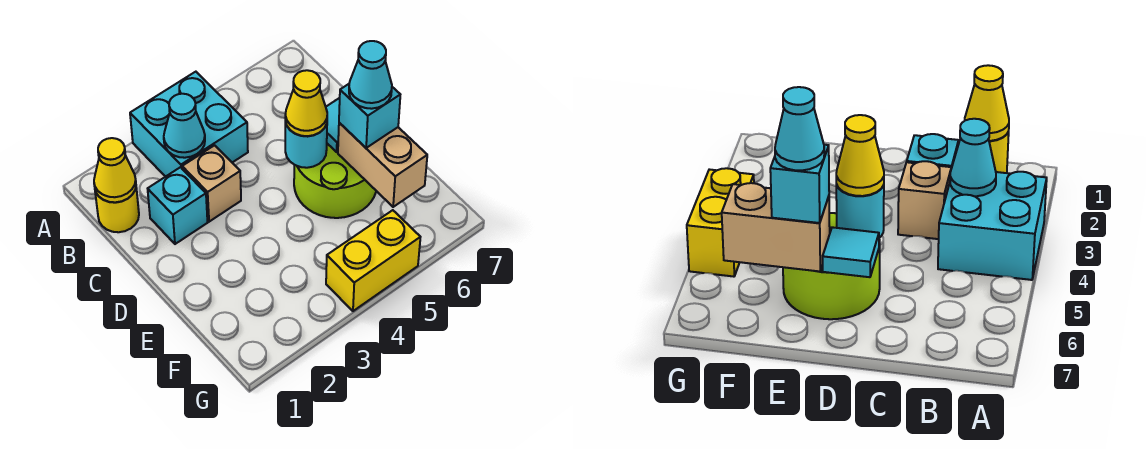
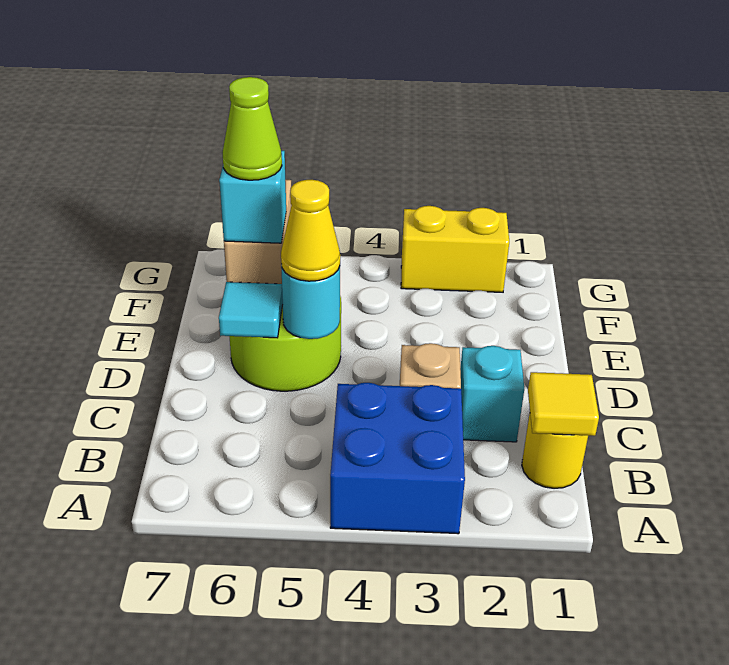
cyan 2x2 brick [130,72,248,177] -> blue 2x2 brick [330,383,465,534]
yellow 1x1 cone [94,138,136,202] -> yellow 1x1 tile [528,372,599,436]
cyan 1x1 cone [164,94,205,158] -> none
cyan 1x1 cone [349,41,392,109] -> lime 1x1 cone [223,77,282,180]
yellow 1x2 brick [326,210,420,311] -> yellow 1x2 brick moved to [401,206,509,292]

